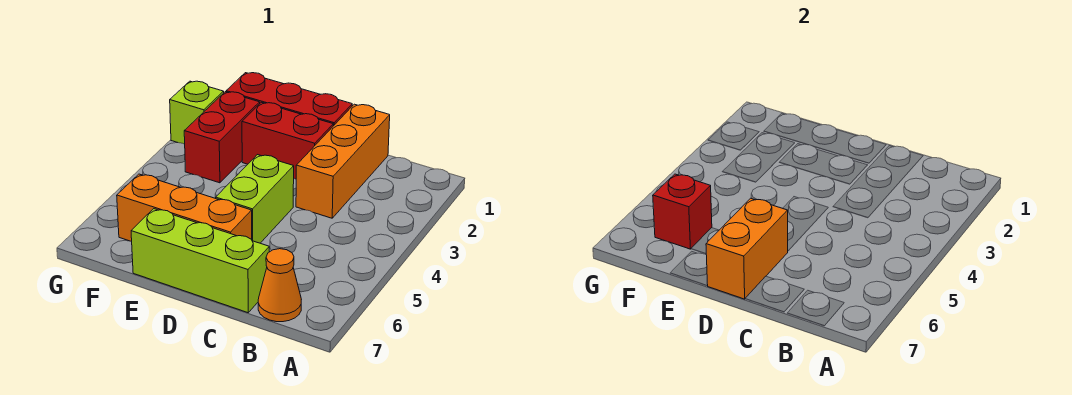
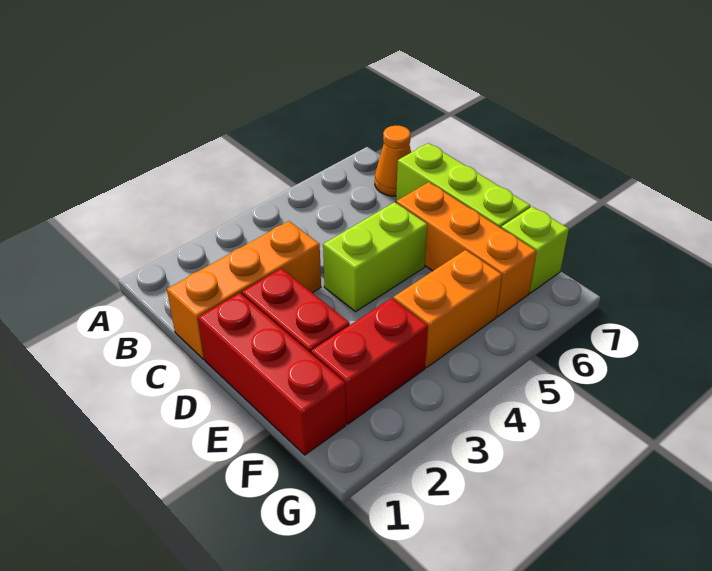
orange 1x2 brick [706,198,788,299] -> orange 1x2 brick moved to [393,250,502,368]
red 1x1 brick [653,174,712,249] -> none
lime 1x1 brick [170,81,224,144] -> lime 1x1 brick moved to [501,206,569,293]

